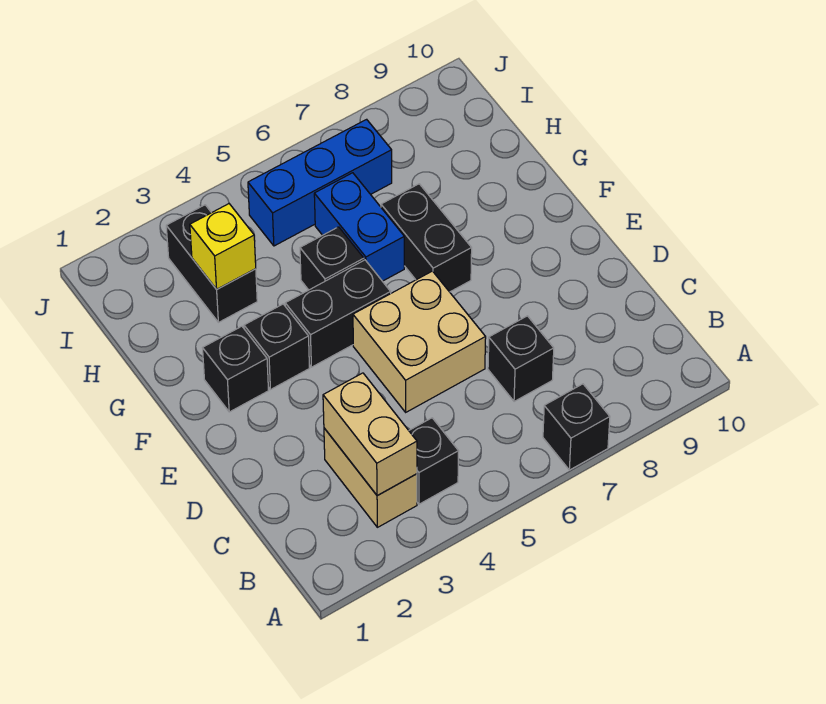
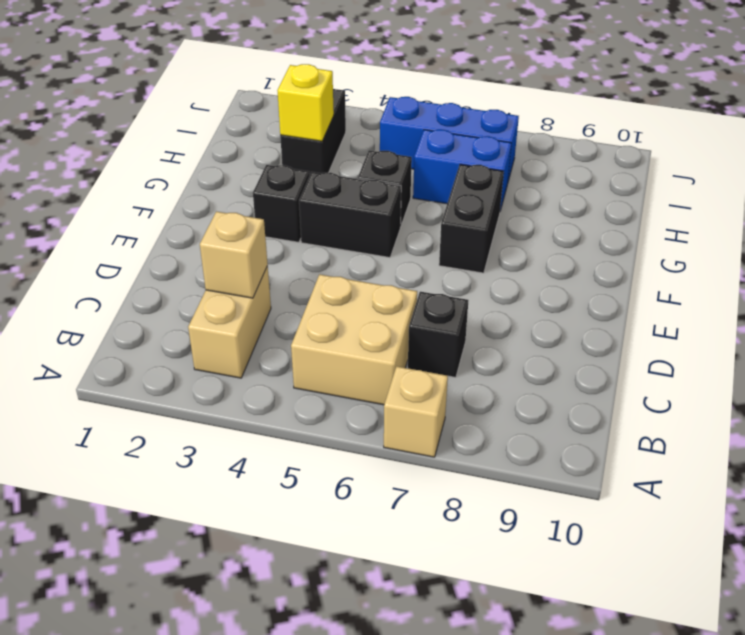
black 1x1 brick [543,384,610,470] -> tan 1x1 brick [384,366,448,457]
tan 1x2 brick [323,373,417,496] -> tan 1x1 brick [200,211,268,298]
black 1x1 brick [409,418,459,504] -> none
tan 2x2 brick [353,271,486,412] -> tan 2x2 brick moved to [291,274,417,405]
black 1x1 brick [203,326,269,412] -> none
blue 1x2 brick [314,173,404,281] -> blue 1x2 brick turned to [413,130,511,211]

